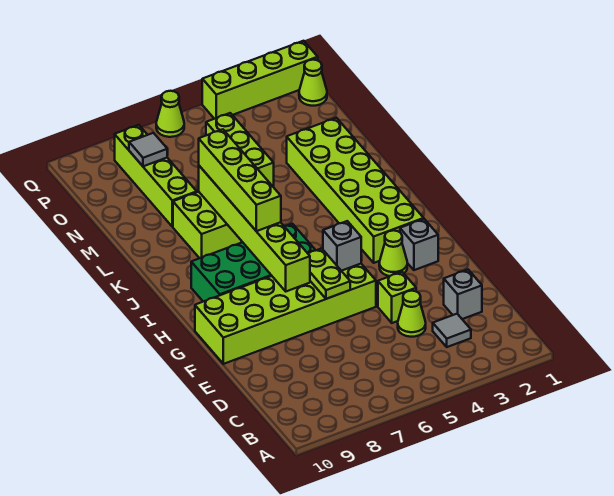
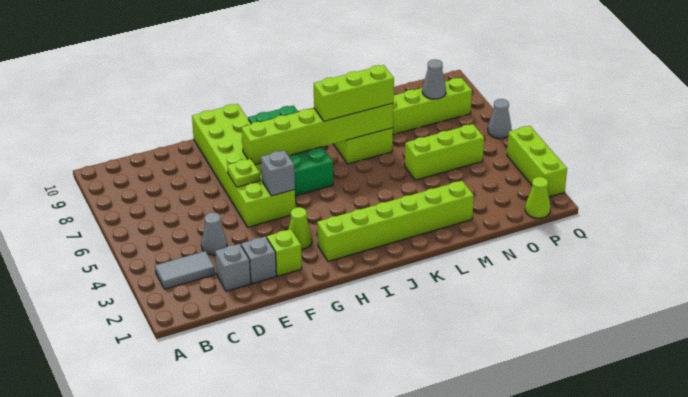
grey 1x1 tile [433,314,471,347] -> grey 1x2 tile [155,251,215,289]
lime 1x1 cone [398,291,426,337] -> grey 1x1 cone [201,213,227,255]
lime 1x1 brick [378,272,416,323] -> lime 1x1 brick moved to [267,229,302,276]
lime 1x2 plate [308,248,350,299] -> lime 1x1 plate [227,159,260,187]
grey 1x1 brick [400,219,438,270] -> grey 1x1 brick moved to [241,236,276,284]
lime 2x6 brick [287,118,424,263] -> lime 1x6 brick [317,181,474,261]
lime 1x4 brick [199,129,281,231] -> lime 1x3 brick [314,65,394,121]
grey 1x1 tile [129,133,167,166] -> grey 1x1 cone [422,59,446,99]
lime 1x4 brick [202,41,318,119] -> lime 1x3 brick [507,126,567,197]
lime 1x1 cone [156,91,184,137] -> grey 1x1 cone [488,99,511,138]

